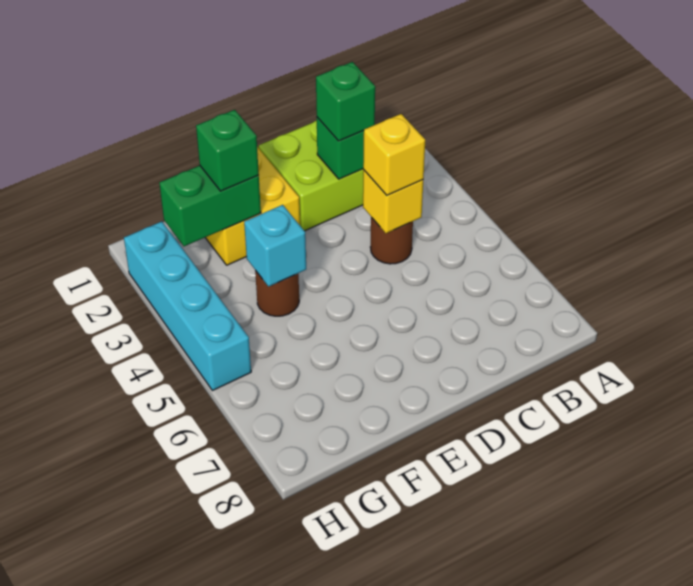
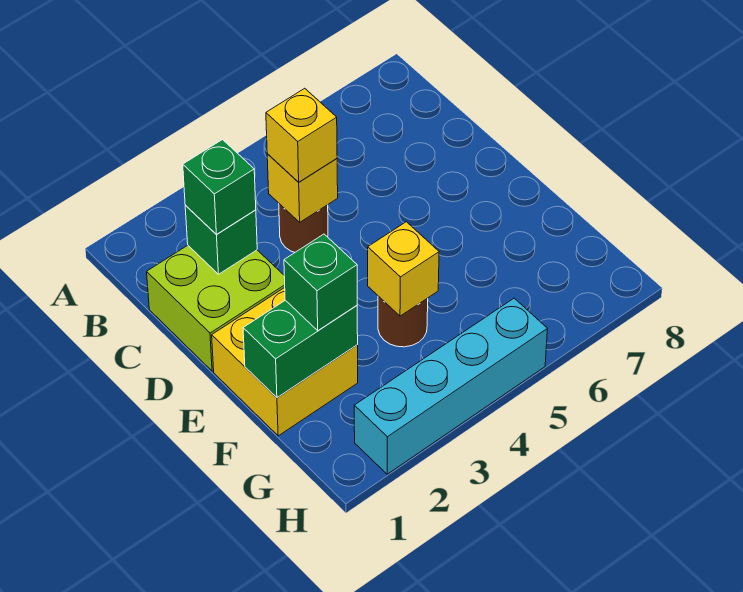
green 1x2 brick [159,166,261,246] -> green 1x2 brick turned to [243,300,358,397]
cyan 1x1 brick [244,205,306,287] -> yellow 1x1 brick [368,222,439,316]

